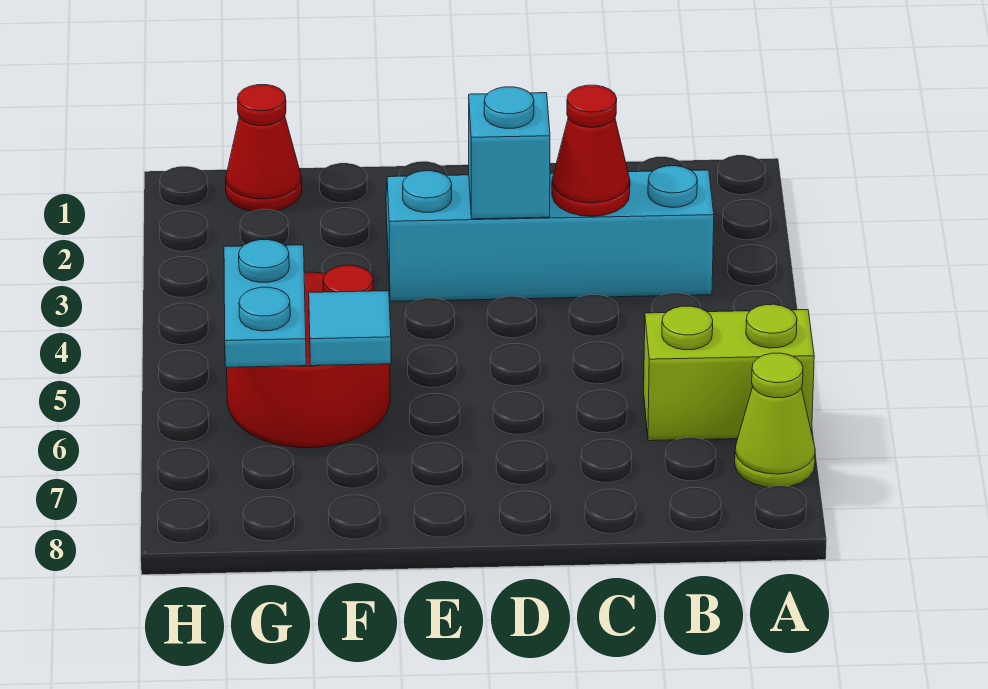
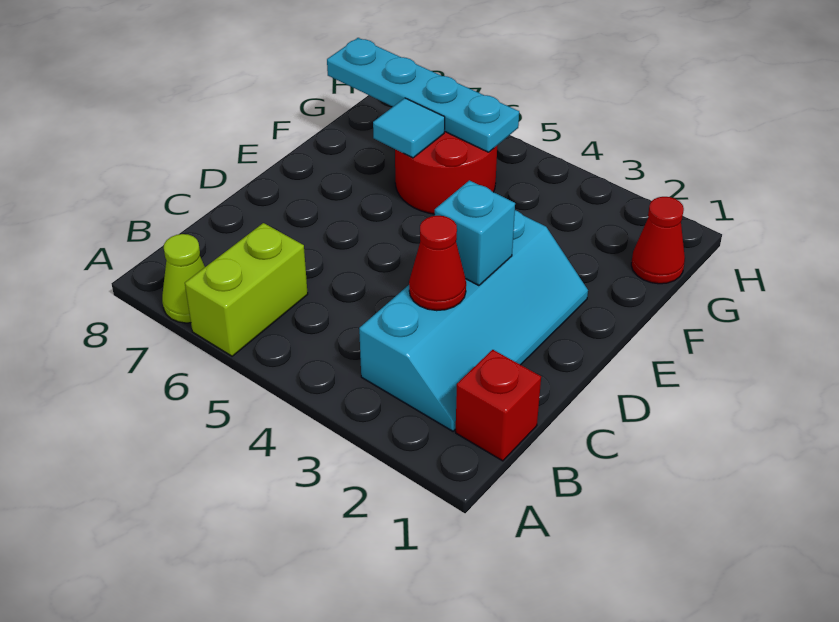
none -> red 1x1 brick [456,350,541,461]
cyan 1x2 plate [224,240,306,367] -> cyan 1x4 plate [327,38,519,152]

